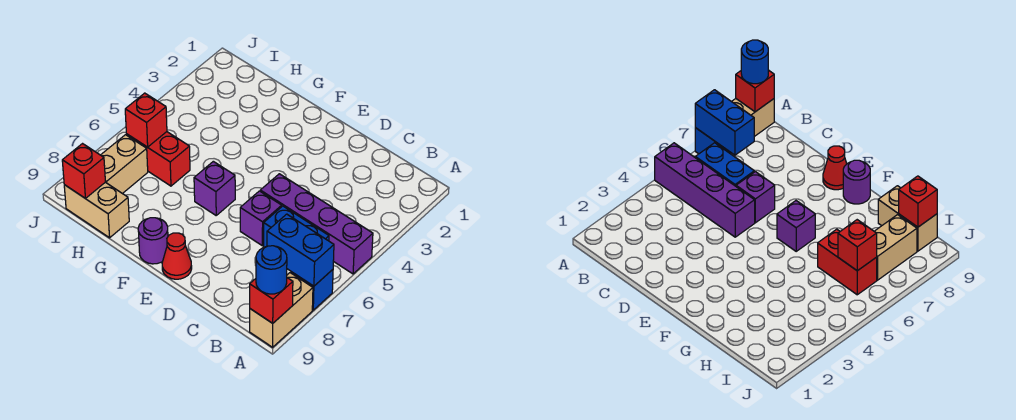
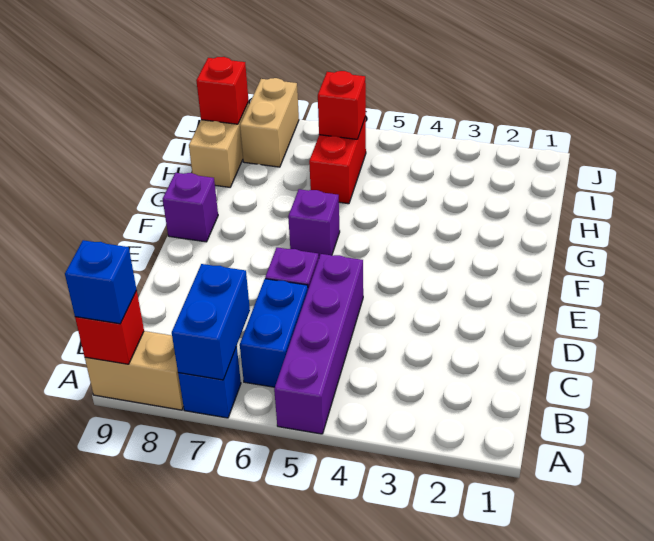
blue 1x1 round brick [256,246,287,294] -> blue 1x1 brick [65,240,137,324]
red 1x1 cone [162,233,192,279] -> none
purple 1x1 round brick [138,218,168,264] -> purple 1x1 brick [163,173,218,242]
tan 1x2 brick [101,135,148,194] -> tan 1x2 brick turned to [240,78,299,167]

